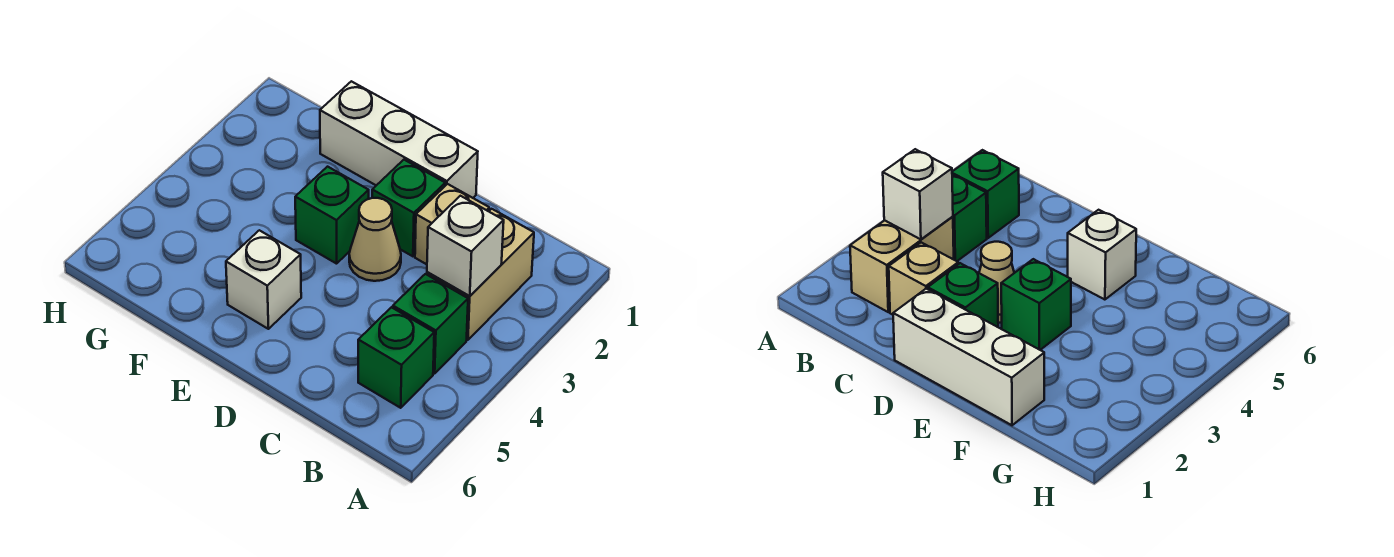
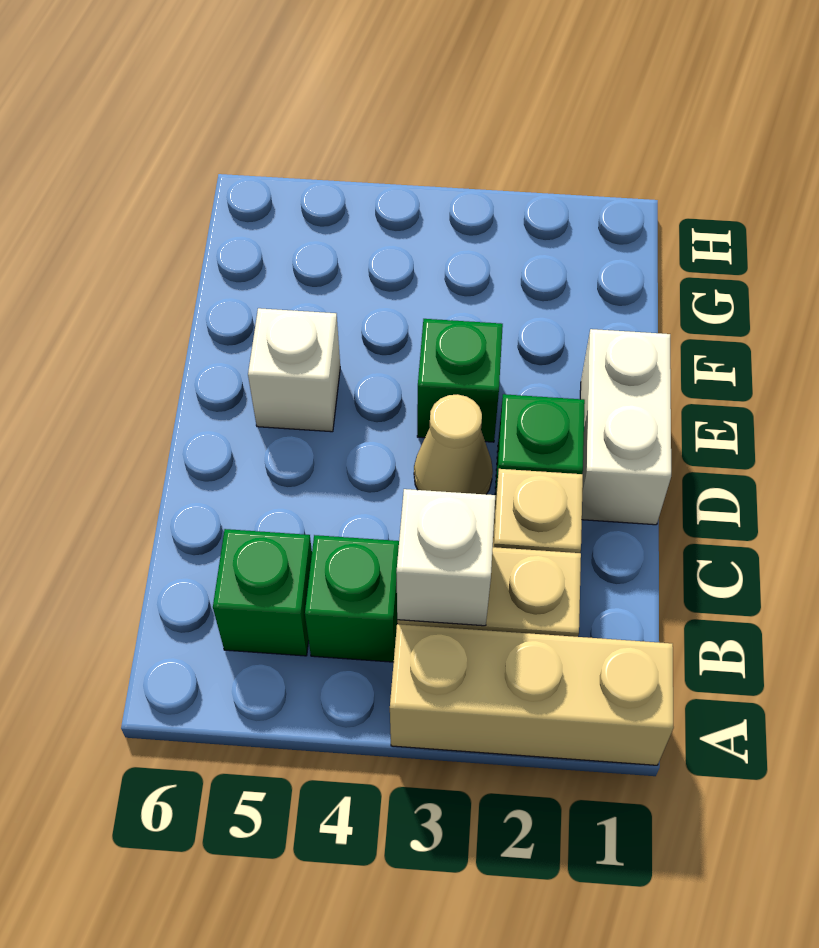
none -> tan 1x3 brick [390,624,674,765]
white 1x3 brick [320,81,478,198] -> white 1x2 brick [580,329,671,525]

